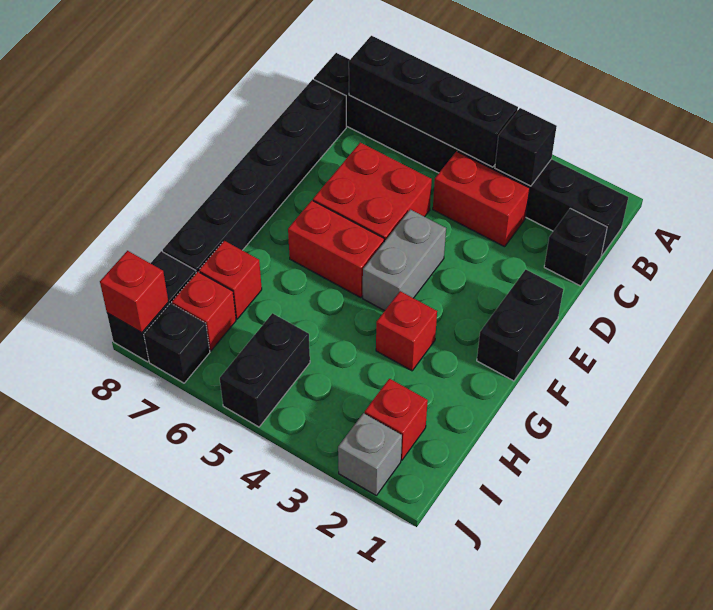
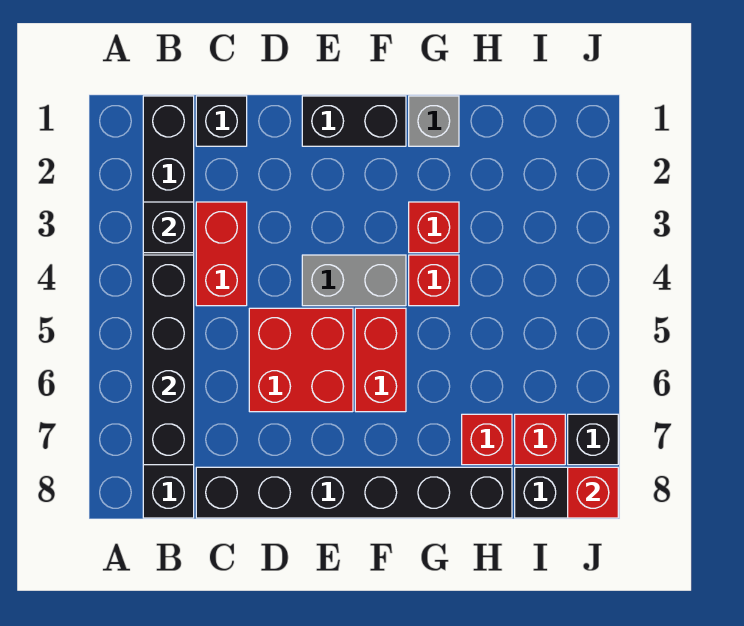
red 1x1 brick [365,379,428,460] -> red 1x1 brick moved to [409,255,459,306]
black 1x2 brick [220,313,310,427] -> none
grey 1x1 brick [338,413,402,495] -> grey 1x1 brick moved to [409,96,459,146]

